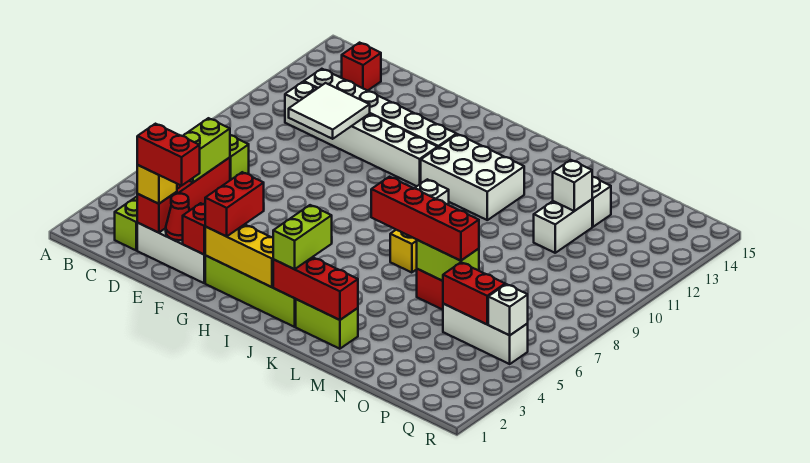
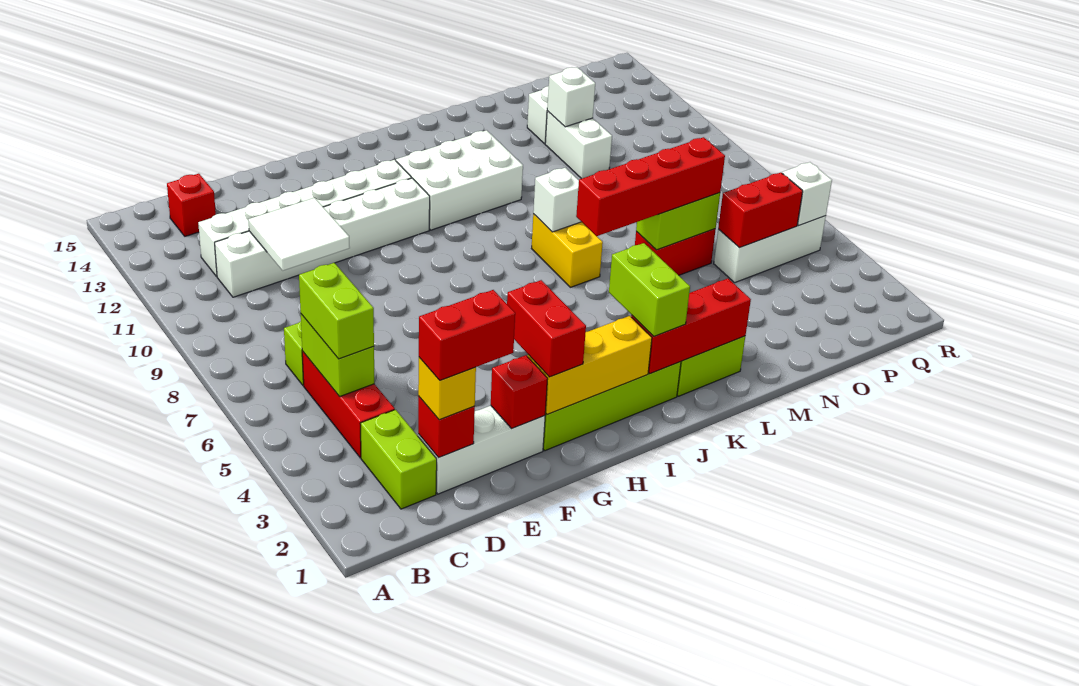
none -> lime 1x2 brick [299,263,374,359]
red 1x1 cone [166,194,190,240] -> none

